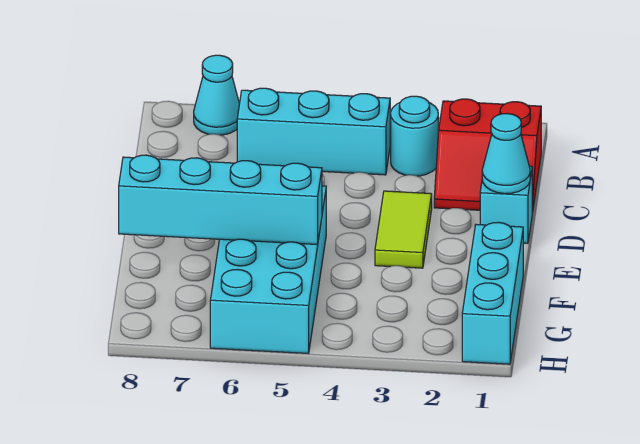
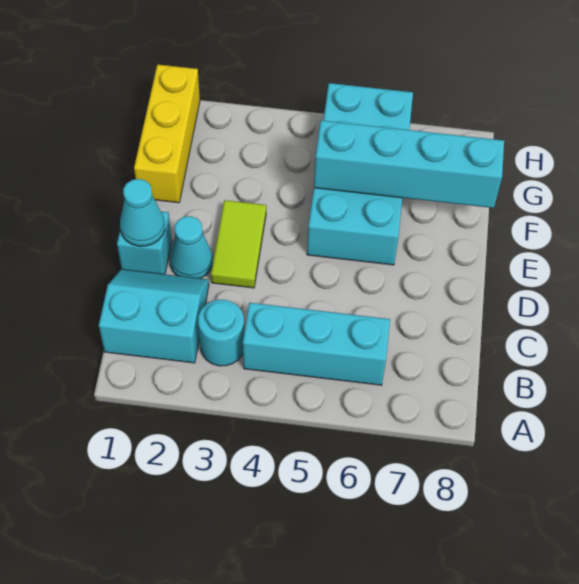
cyan 1x1 cone [194,55,239,135] -> cyan 1x1 cone moved to [170,216,213,279]
red 2x2 slope [434,99,541,213] -> cyan 2x2 slope [99,269,209,363]
cyan 1x3 brick [462,222,523,364] -> yellow 1x3 brick [134,65,200,203]

